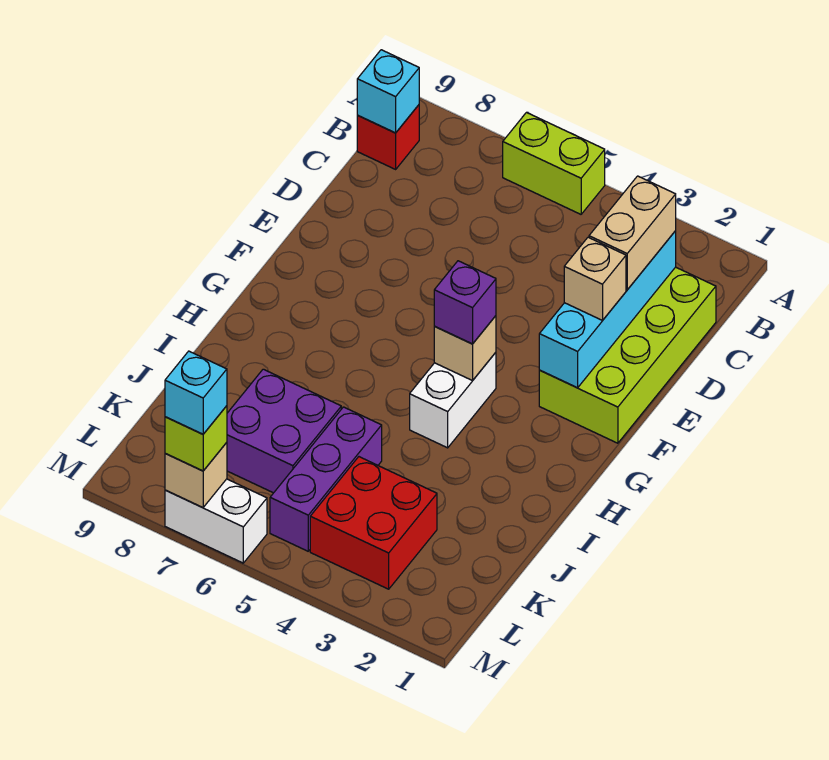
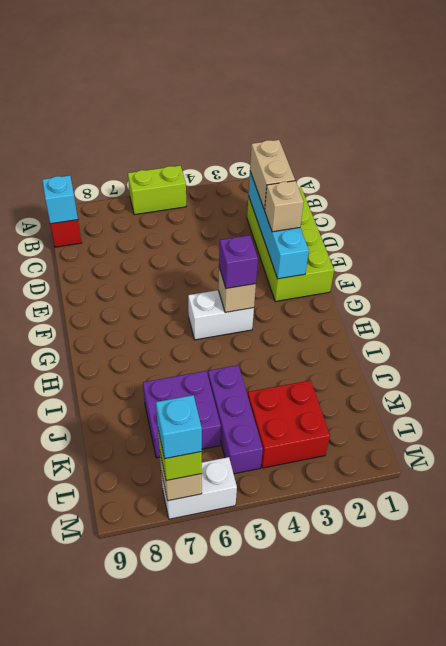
white 1x2 brick [410,352,496,448] -> white 1x2 brick turned to [188,290,254,340]

